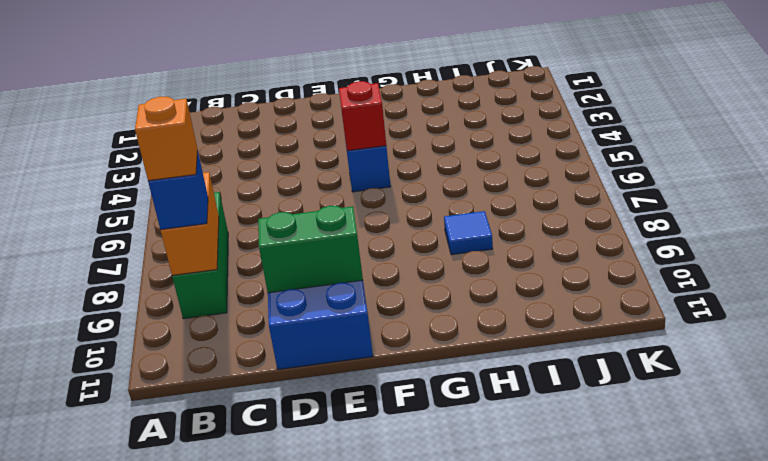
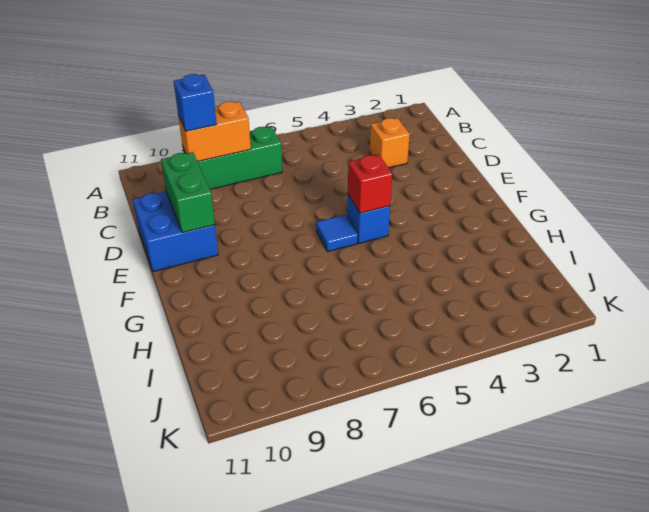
orange 1x1 brick [135,97,198,181] -> orange 1x1 brick moved to [369,118,410,168]
blue 1x1 tile [444,211,493,255] -> blue 1x1 tile moved to [316,215,358,252]

